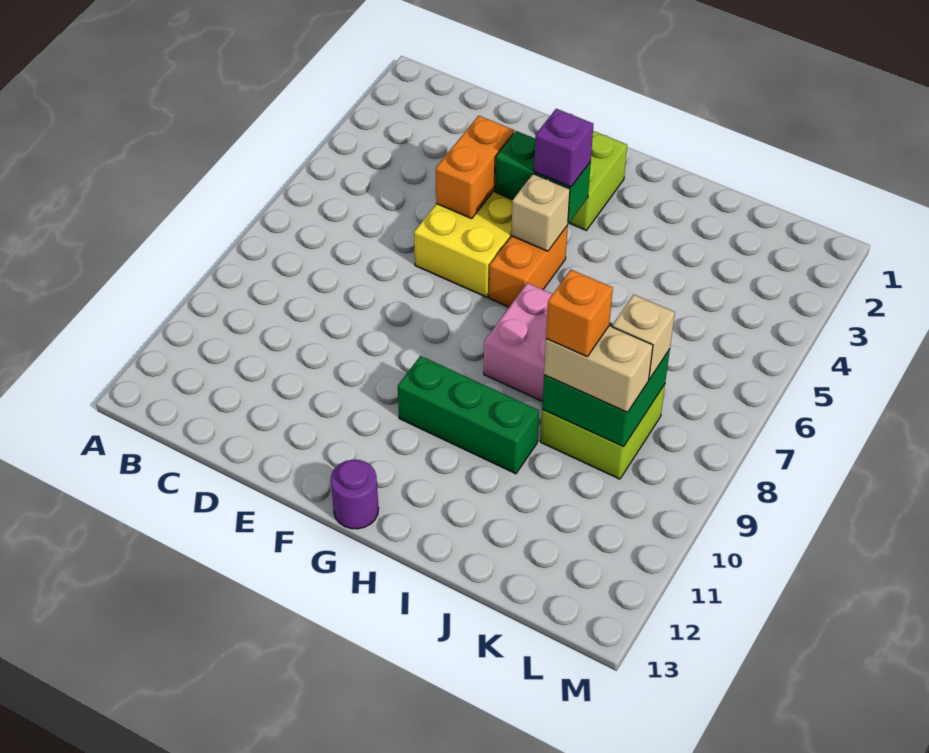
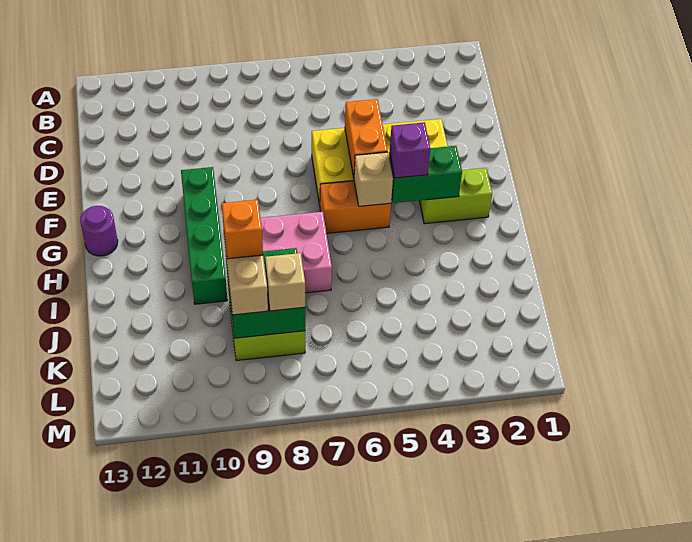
orange 1x2 brick [436,116,514,219] -> orange 1x2 brick turned to [345,99,388,177]
green 1x2 brick [495,131,591,223] -> green 1x2 brick turned to [389,146,462,203]
green 1x3 brick [398,356,539,474] -> green 1x4 brick [181,167,228,304]

